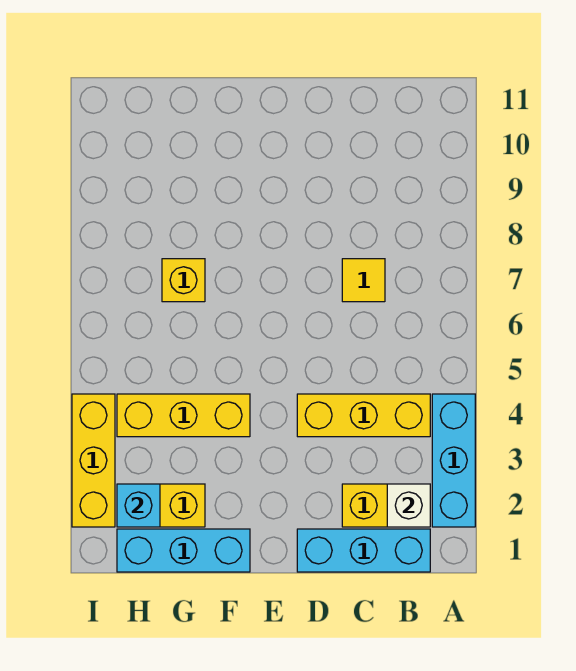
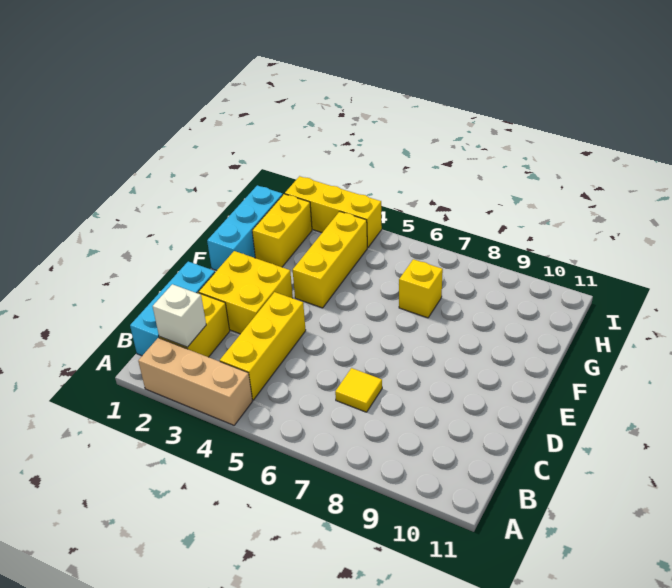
cyan 1x3 brick [432,394,475,527] -> tan 1x3 brick [138,338,253,425]
none -> yellow 2x2 brick [199,251,293,334]
cyan 1x1 brick [117,484,160,527] -> none

